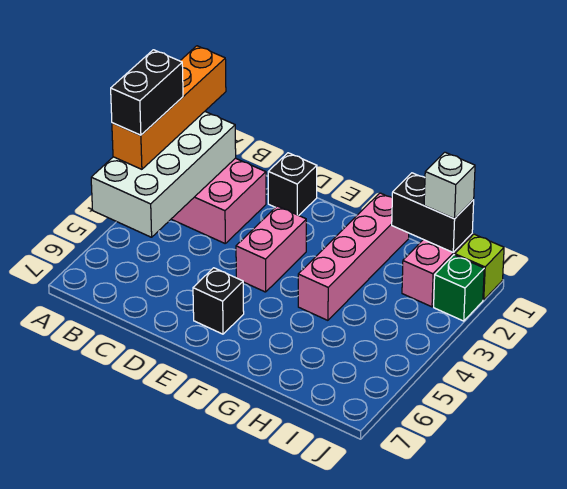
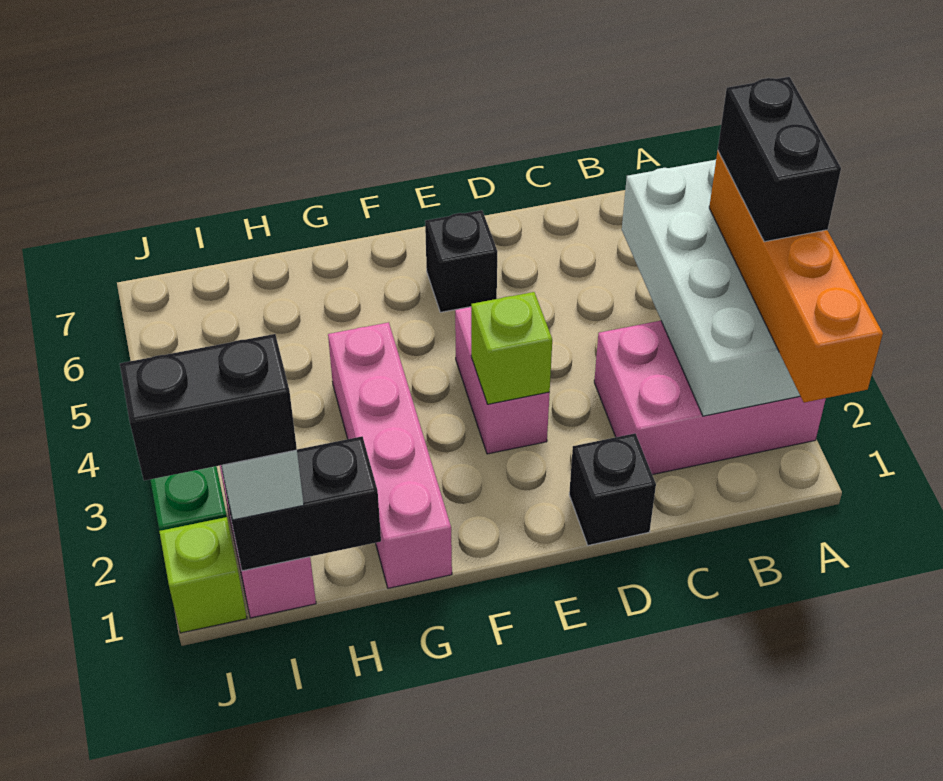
none -> lime 1x1 brick [471,292,552,404]
none -> black 1x2 brick [120,334,297,481]

